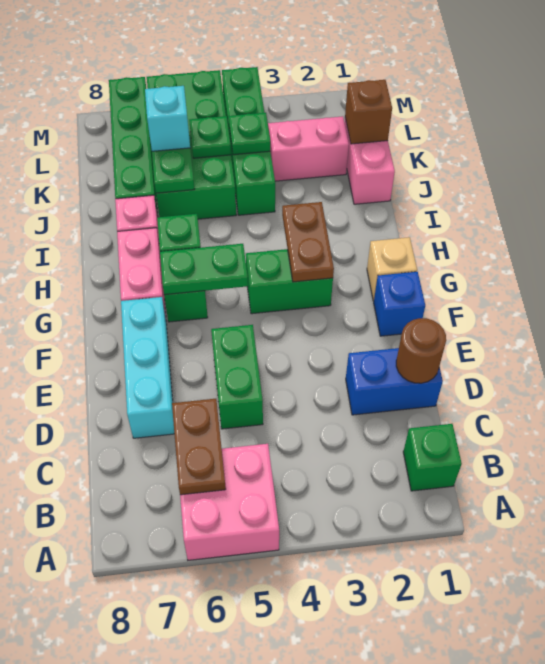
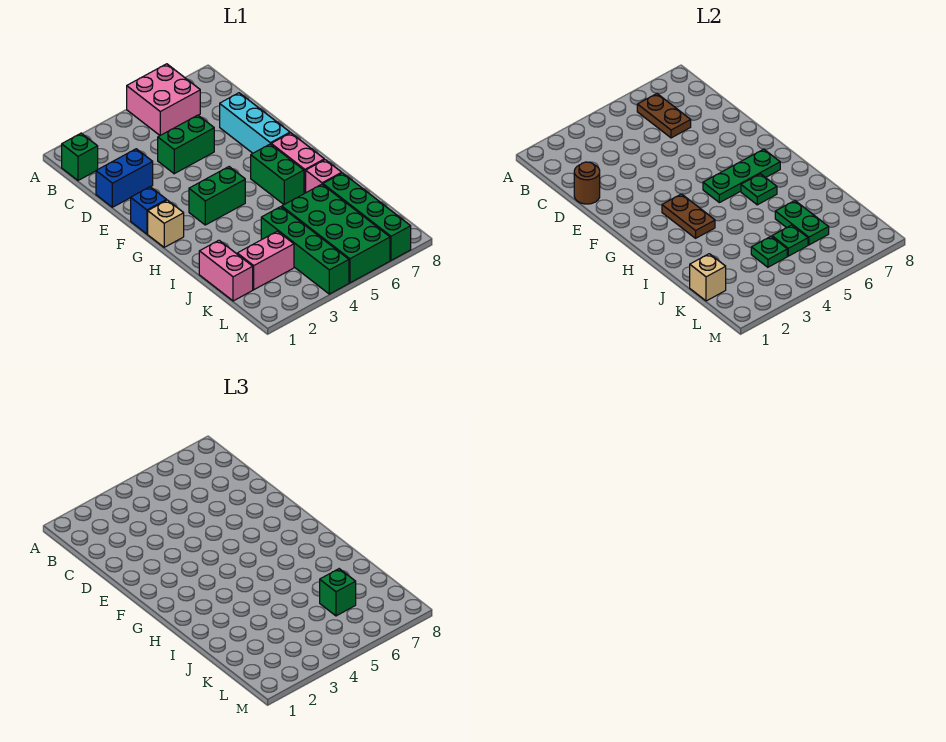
green 1x2 brick [211,325,263,429] -> green 1x2 brick turned to [158,115,214,174]
green 1x2 plate [160,244,248,295] -> green 1x3 plate [703,149,780,203]
brown 1x1 brick [345,80,392,144] -> tan 1x1 brick [690,254,726,301]
cyan 1x1 brick [145,86,190,151] -> green 1x1 brick [320,569,356,616]

